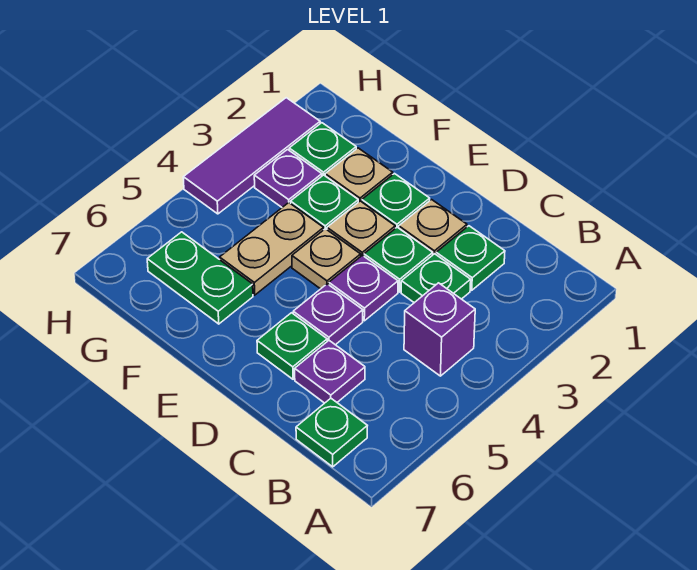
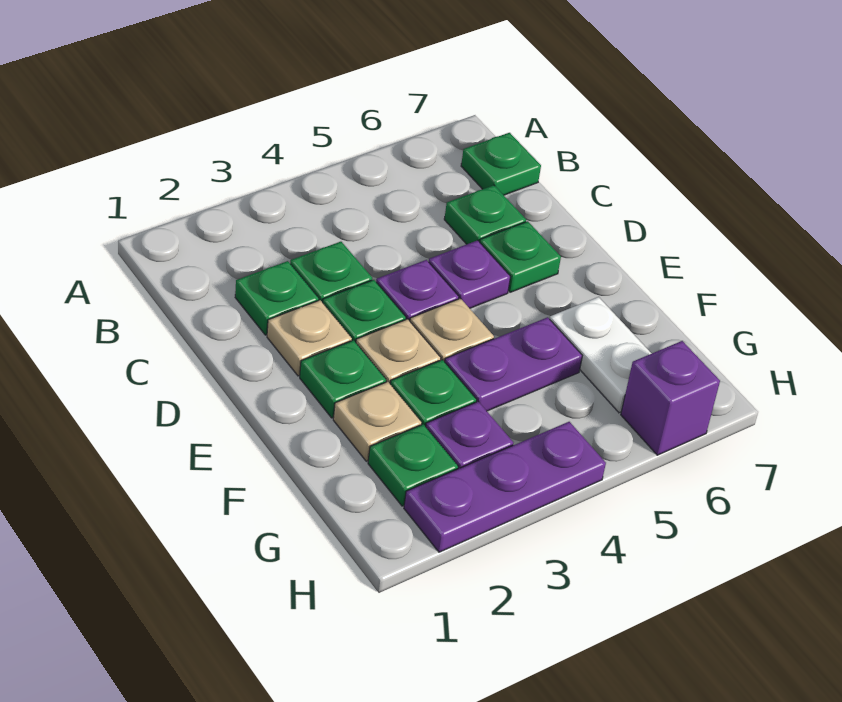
purple 1x1 brick [404,283,475,376] -> purple 1x1 brick moved to [621,341,720,455]
purple 1x1 plate [295,341,365,403] -> green 1x1 plate [444,185,526,244]
tan 1x2 plate [220,203,324,295] -> purple 1x2 plate [445,317,582,411]
green 1x2 plate [147,232,253,324] -> white 1x2 plate [550,297,652,413]
purple 1x3 tile [183,98,320,214] -> purple 1x3 plate [404,422,606,552]

